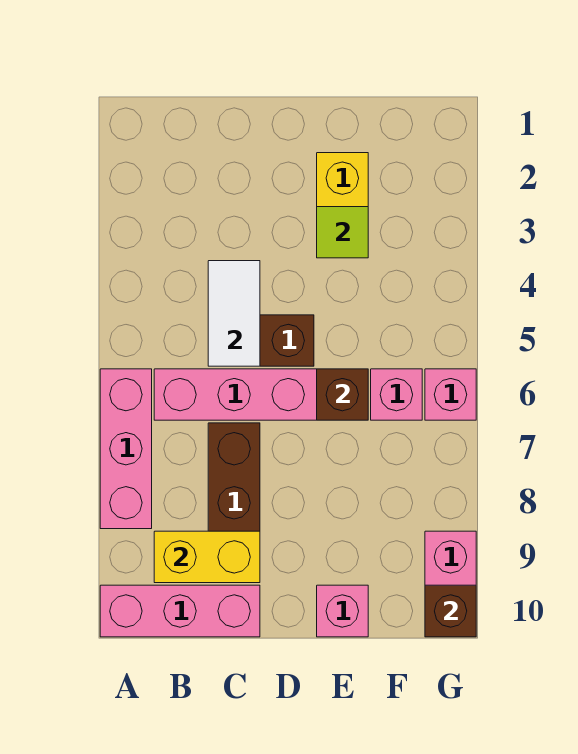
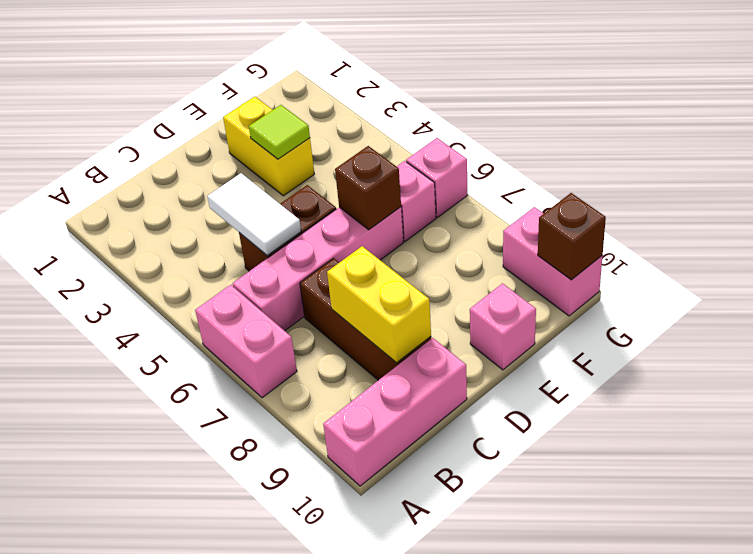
pink 1x3 brick [100,369,152,529] -> pink 1x2 brick [195,285,297,398]
yellow 1x2 brick [154,531,260,583] -> yellow 1x2 brick turned to [327,246,431,363]

